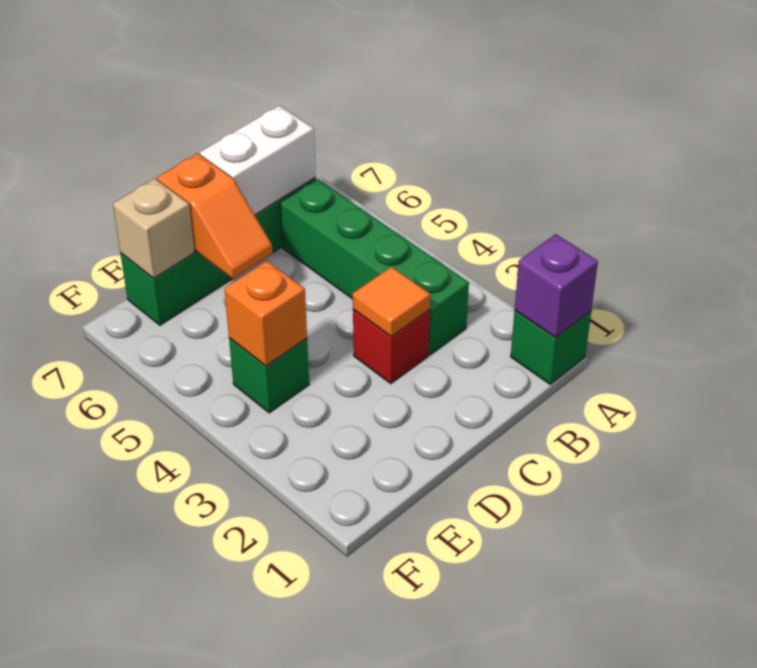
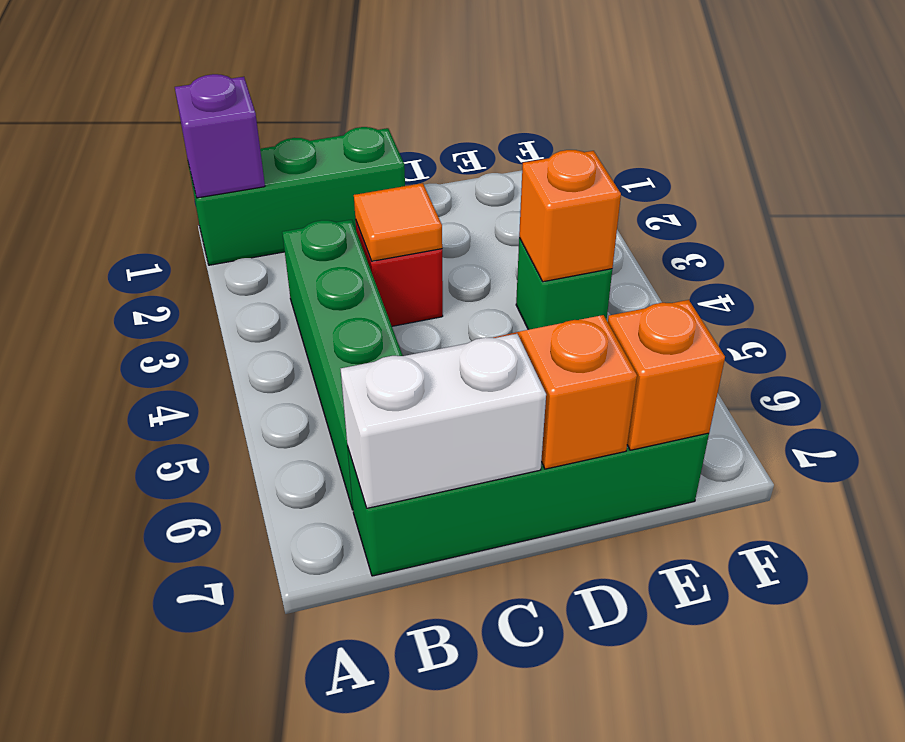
green 1x1 brick [511,311,591,384] -> green 1x3 brick [189,127,405,265]
tan 1x1 brick [113,179,194,278] -> orange 1x1 brick [608,300,725,450]

